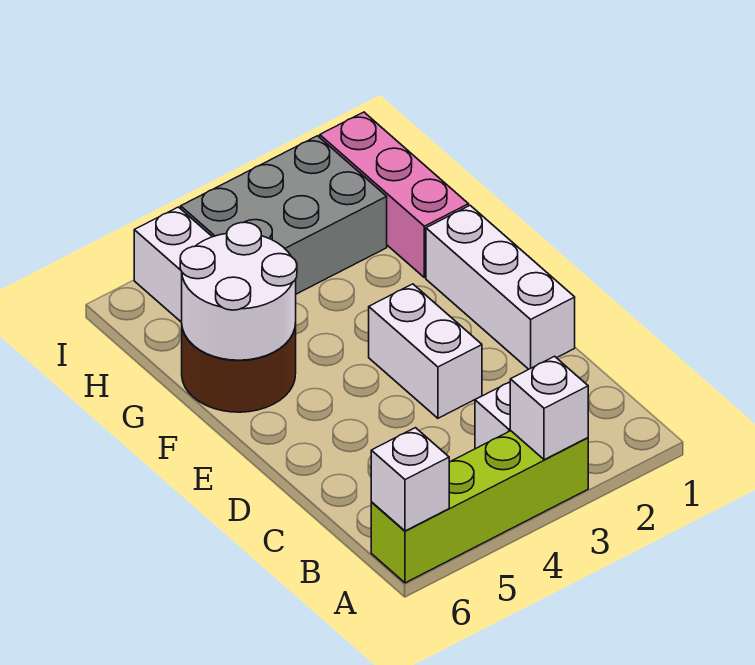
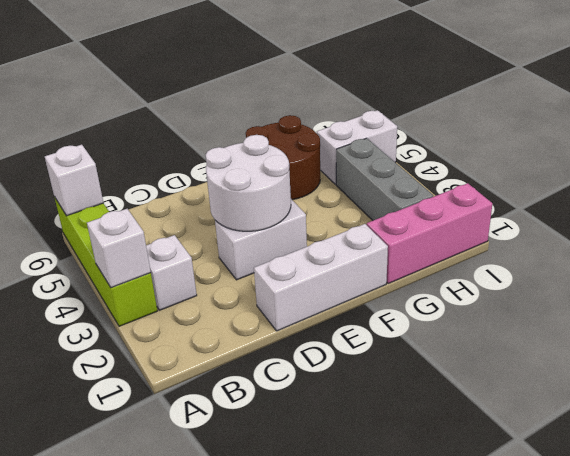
white 2x2 round brick [180,222,297,360] -> white 2x2 round brick moved to [206,135,291,231]
grey 2x3 brick [181,136,387,294] -> grey 1x3 brick [336,138,433,220]

